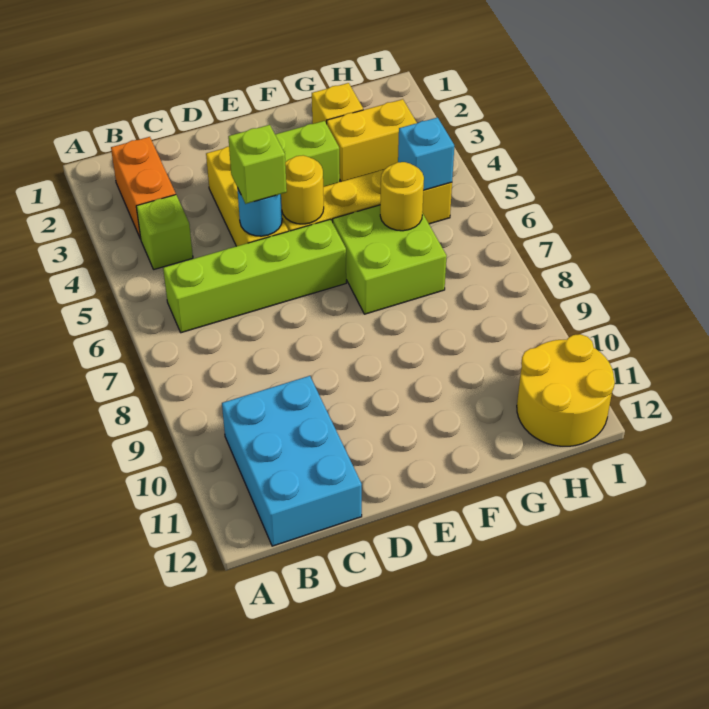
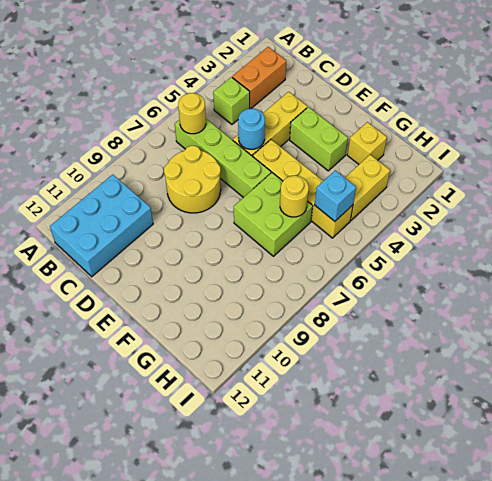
lime 1x1 brick [228,125,287,204] -> none
yellow 1x1 round brick [281,155,324,224] -> yellow 1x1 round brick moved to [178,93,206,134]
yellow 1x2 brick [327,99,417,182] -> yellow 1x2 brick turned to [345,155,390,220]
yellow 2x2 round brick [517,334,615,446] -> yellow 2x2 round brick moved to [164,146,221,213]

